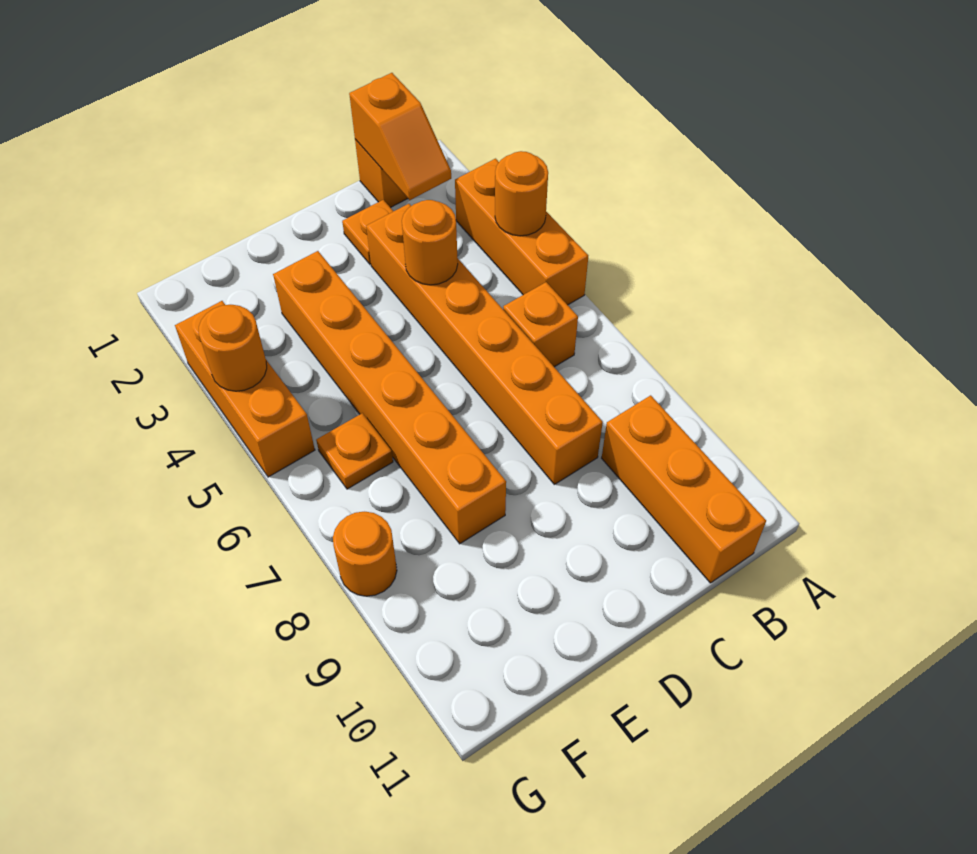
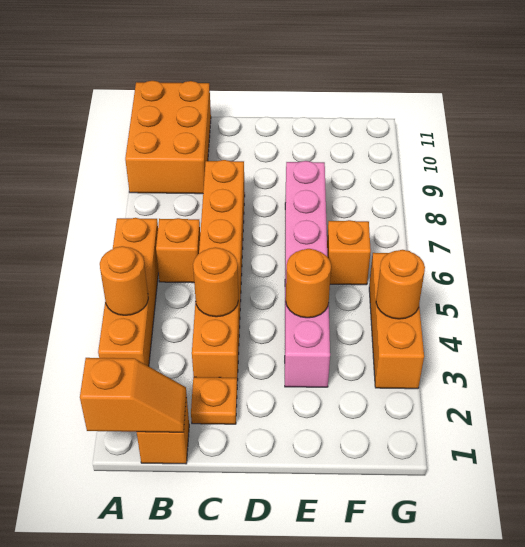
orange 1x3 brick [455,159,588,305] -> orange 1x4 brick [98,218,158,366]
orange 1x2 slope [349,73,451,200] -> orange 1x2 slope turned to [80,358,186,432]
orange 1x3 brick [602,395,766,583] -> orange 2x3 brick [125,81,211,194]
orange 1x6 brick [273,251,506,544] -> pink 1x6 brick [285,161,330,387]
orange 1x1 plate [316,413,393,489] -> orange 1x1 brick [327,220,371,285]
orange 1x1 round brick [333,512,397,596] -> orange 1x1 round brick moved to [286,249,331,318]

